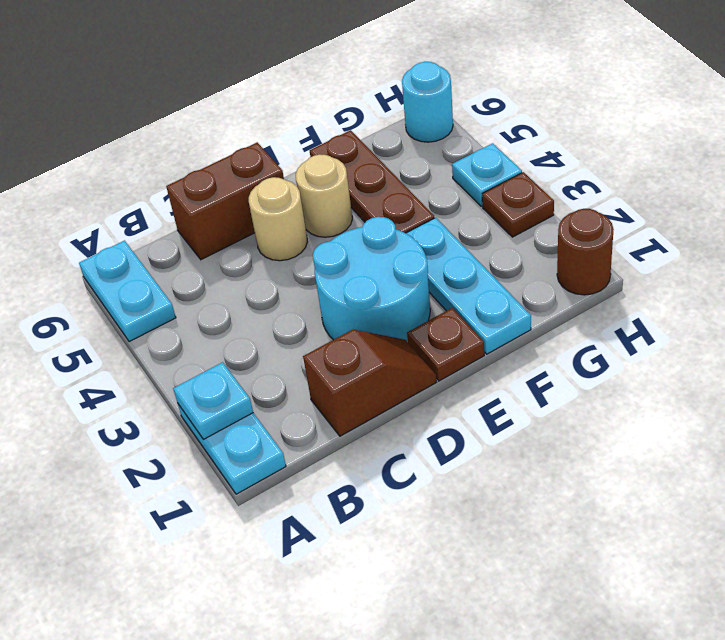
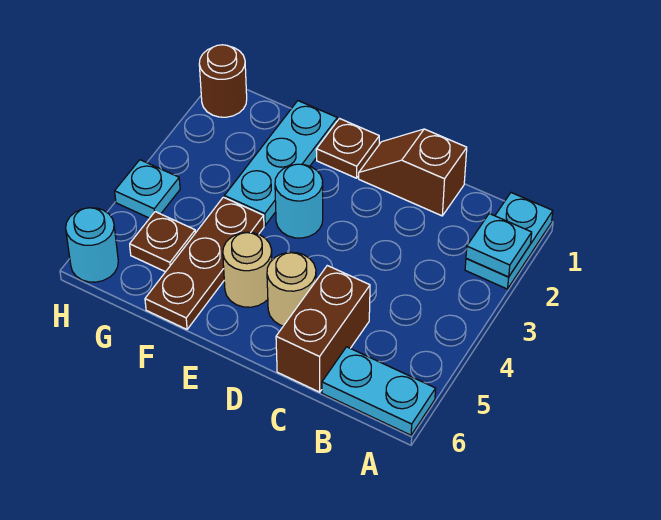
cyan 1x2 plate [79,241,176,342] -> cyan 1x2 plate turned to [322,347,436,435]
brown 1x2 brick [166,142,284,260] -> brown 1x2 brick turned to [276,266,370,392]
cyan 2x2 round brick [313,217,430,342] -> cyan 1x1 round brick [275,164,323,238]
brown 1x1 plate [482,172,554,237] -> brown 1x1 plate moved to [130,212,195,272]

